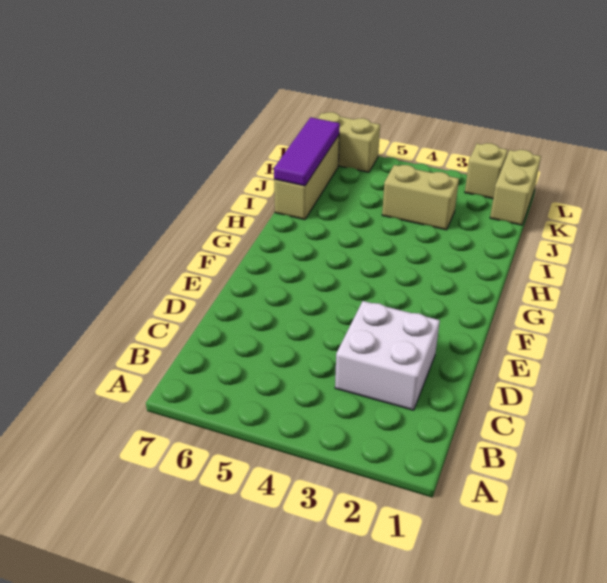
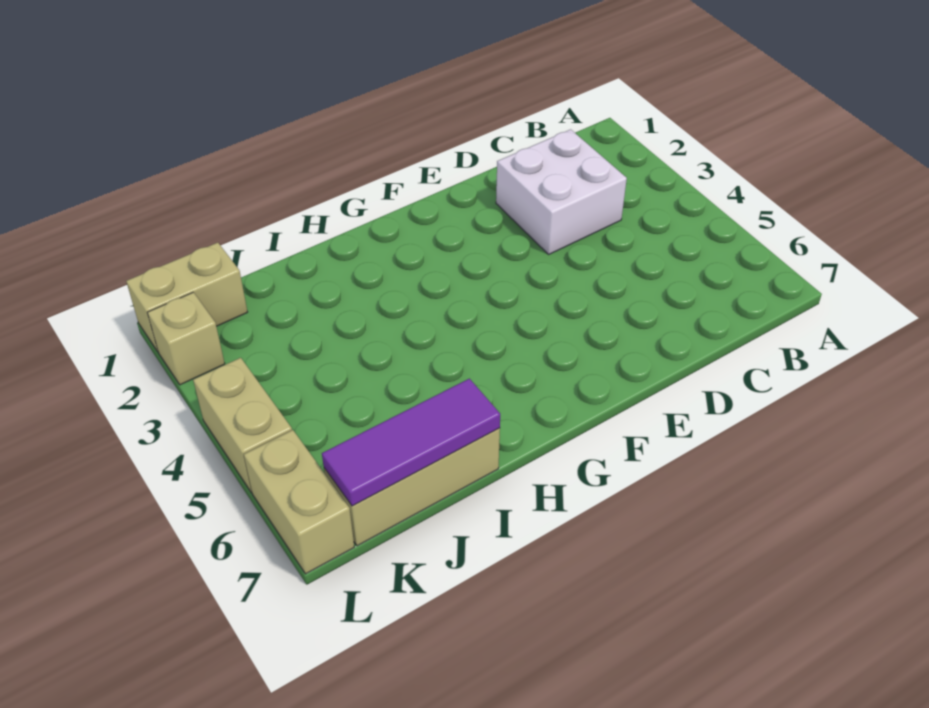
tan 1x2 brick [382,165,459,230] -> tan 1x2 brick moved to [193,358,292,492]

